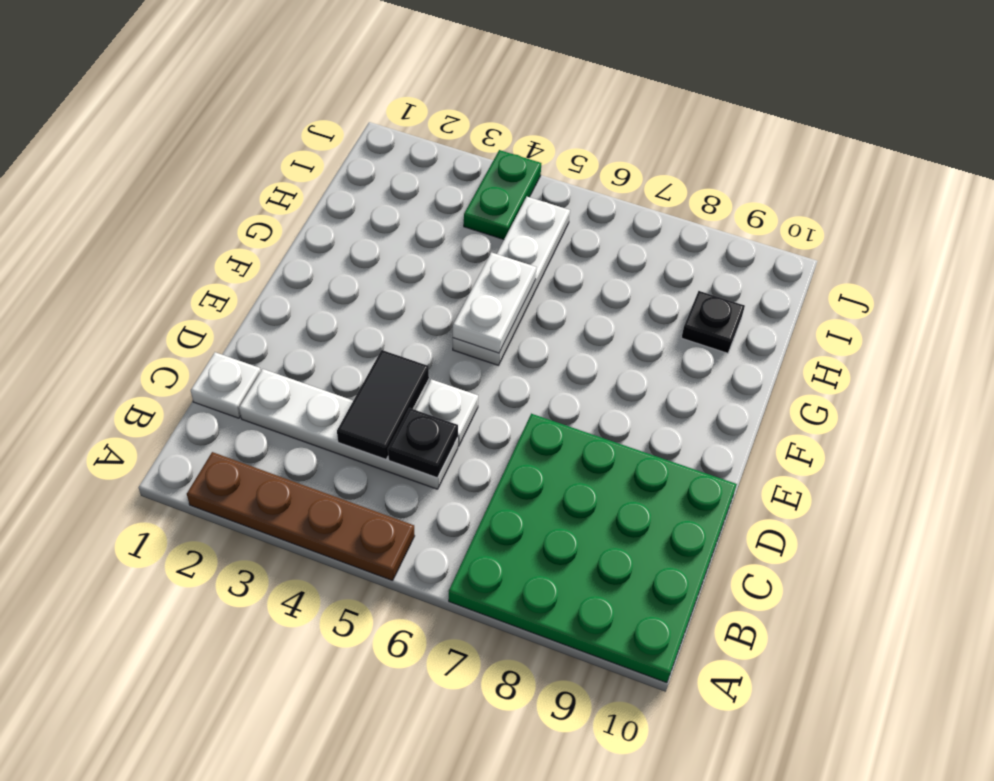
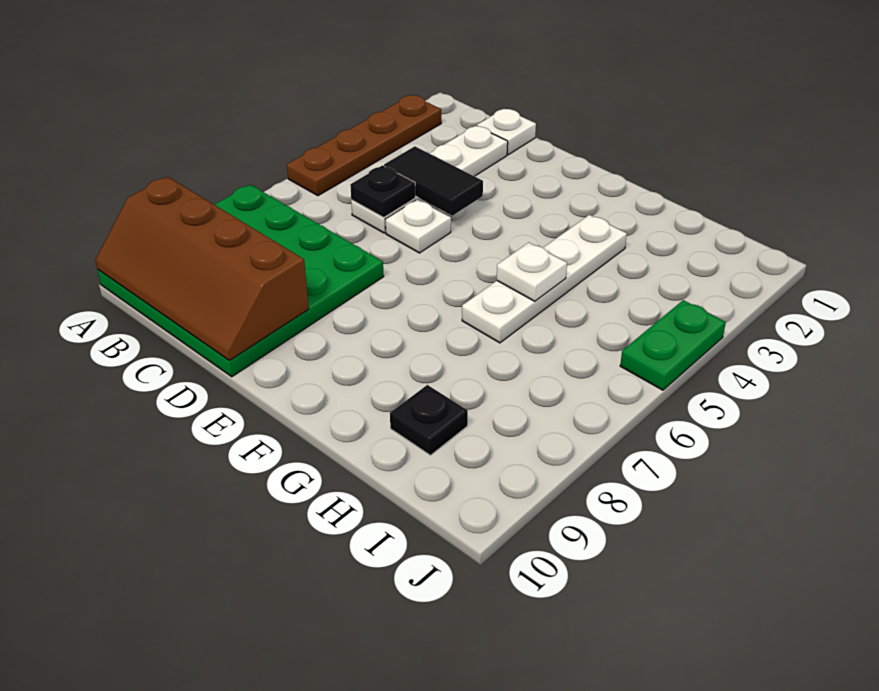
none -> brown 2x4 slope [95,177,309,360]
white 1x4 plate [453,197,570,365] -> white 1x4 plate turned to [462,215,627,343]
white 1x2 plate [453,252,537,353] -> white 1x1 plate [497,242,567,301]
green 1x2 plate [464,150,541,239] -> green 1x2 plate turned to [620,300,726,390]

